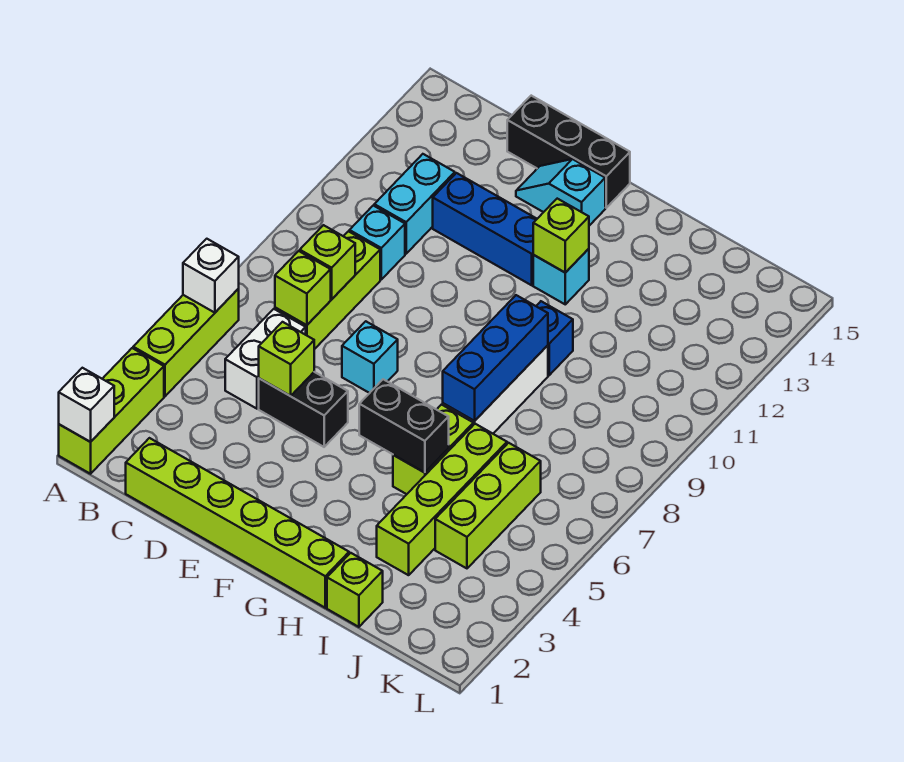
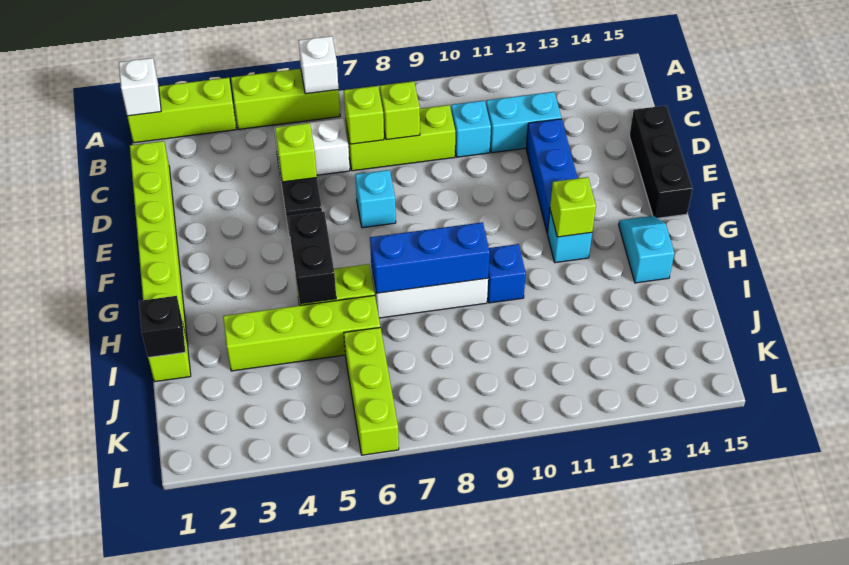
cyan 1x2 slope [516,159,605,226] -> cyan 1x2 slope moved to [619,216,674,283]
none -> black 1x1 brick [139,296,185,358]
lime 1x3 brick [435,443,541,568] -> lime 1x3 brick turned to [344,327,399,455]

